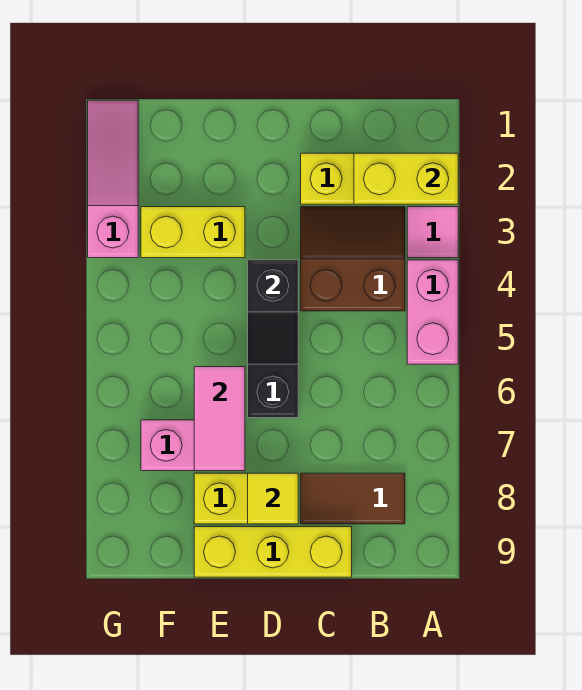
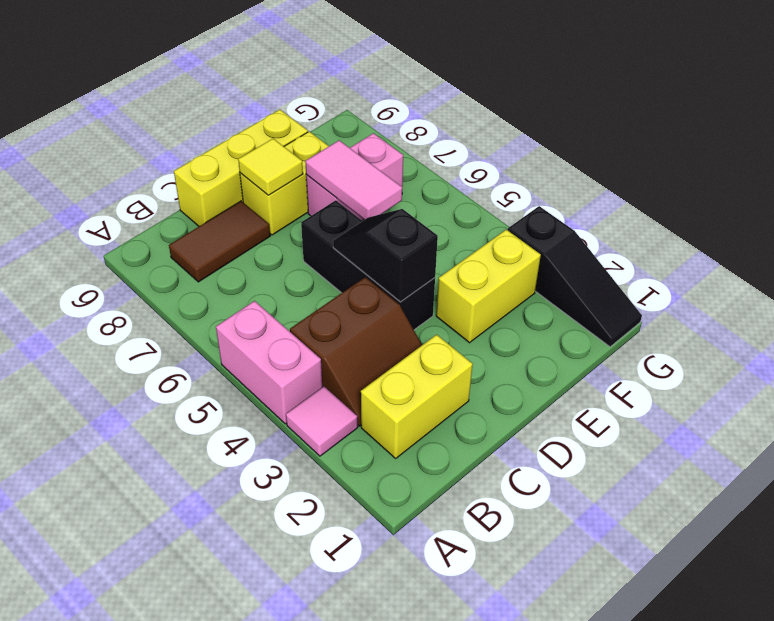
yellow 1x2 brick [354,153,458,204] -> none
pink 1x3 slope [88,100,138,258] -> black 1x3 slope [508,206,642,347]

